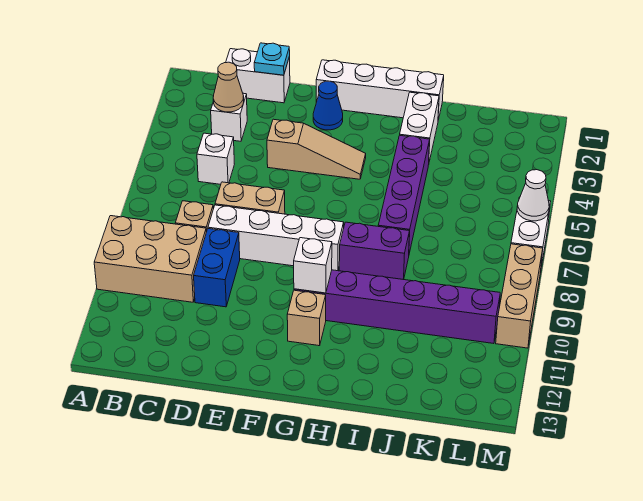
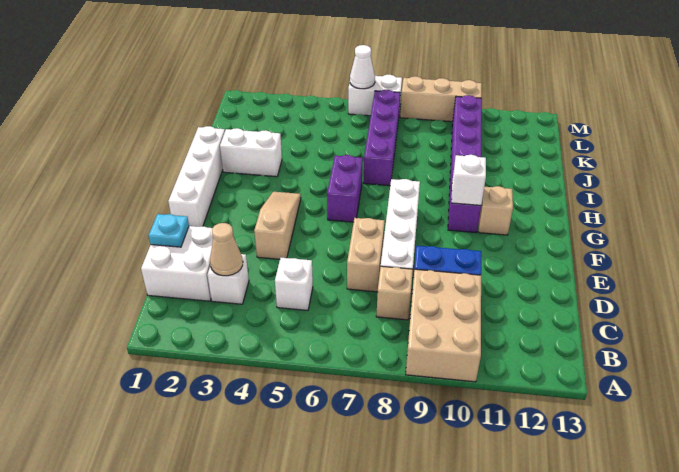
white 1x2 brick [226,49,290,103] -> white 2x2 brick [141,226,213,301]
blue 1x1 cone [313,81,343,130] -> none
purple 1x2 brick [339,222,409,280] -> purple 1x2 brick moved to [327,155,363,222]
purple 1x4 brick [378,135,430,253] -> purple 1x4 brick turned to [363,90,400,186]

